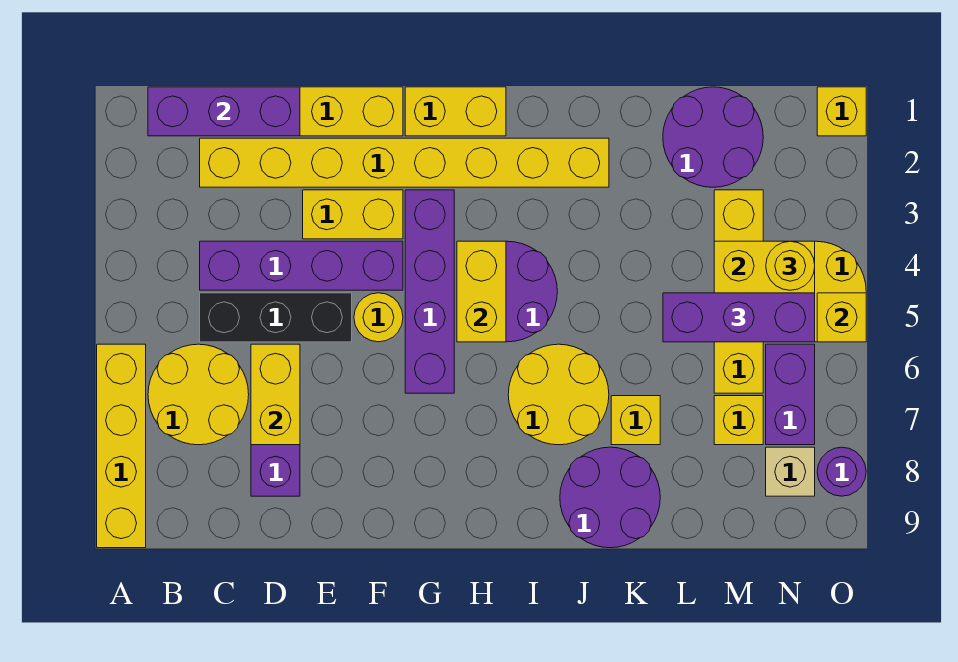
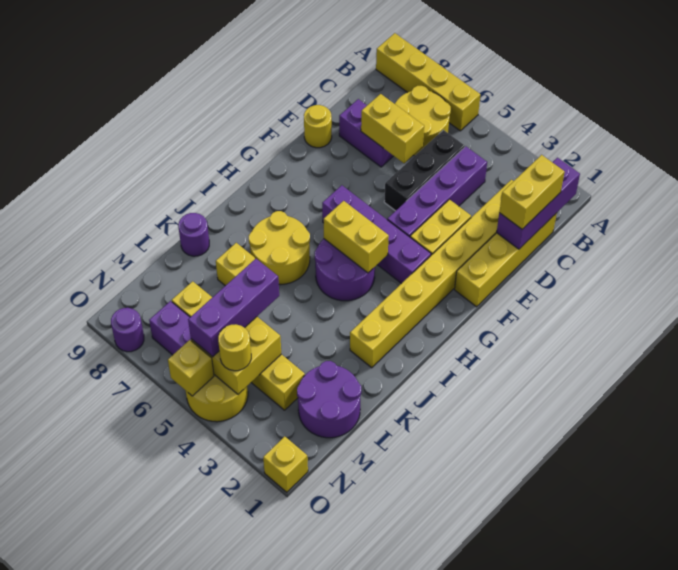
yellow 1x1 round brick [354,293,403,342] -> yellow 1x1 round brick moved to [304,105,332,148]
yellow 1x2 brick [405,87,506,136] -> yellow 1x2 brick moved to [499,155,565,229]
purple 2x2 round brick [560,447,660,548] -> purple 1x1 round brick [178,213,209,256]
tan 1x1 brick [766,447,815,496] -> none

